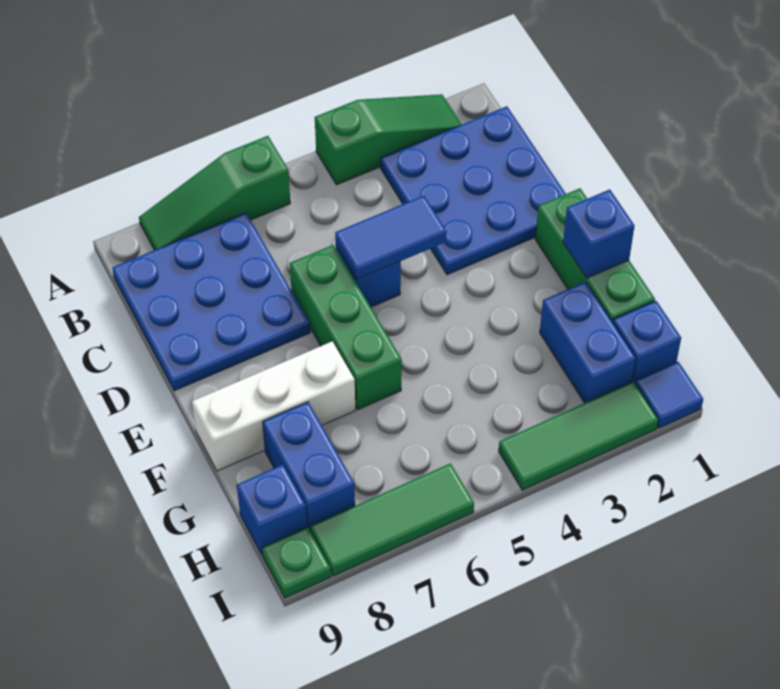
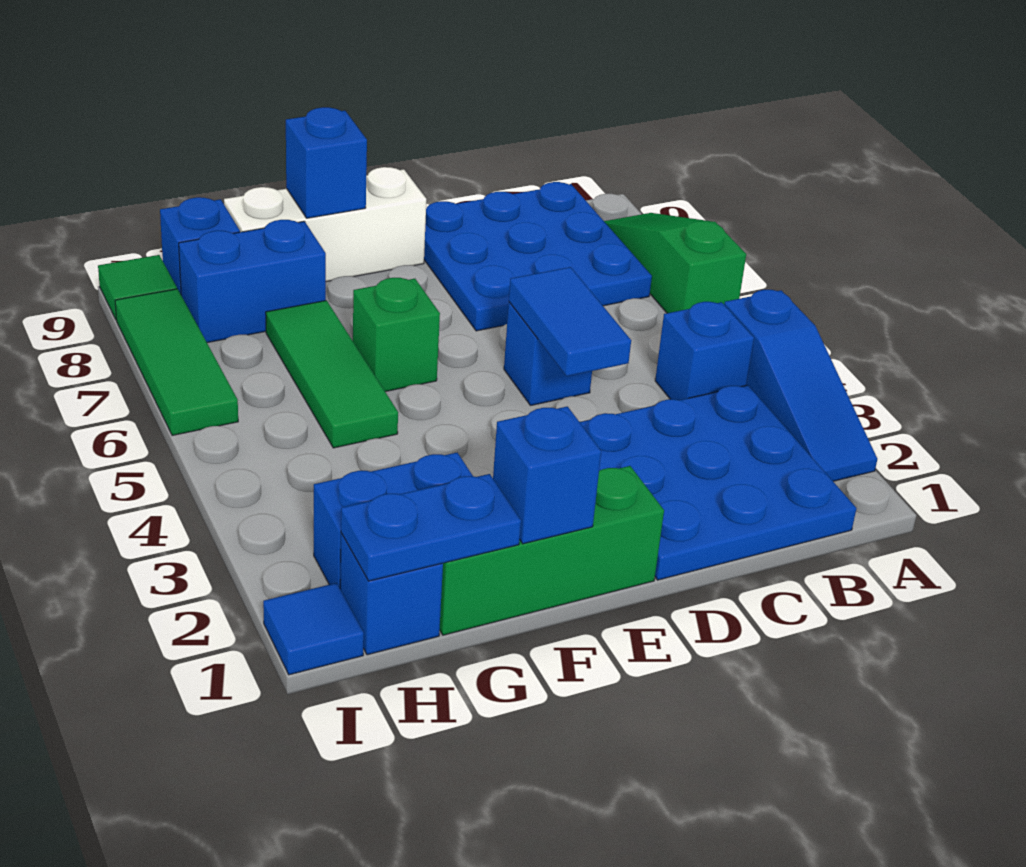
green 1x3 slope [315,94,462,185] -> blue 1x3 slope [724,290,877,481]
none -> blue 1x1 brick [655,302,754,400]
green 1x3 brick [290,245,402,409] -> green 1x1 brick [353,278,440,392]
white 1x3 brick [192,341,355,471] -> white 1x3 brick turned to [224,167,426,282]
none -> blue 1x1 brick [286,107,367,218]
none -> blue 1x2 plate [341,474,521,581]
green 1x3 tile [499,381,659,490] -> green 1x3 tile moved to [266,300,398,448]
green 1x1 plate [262,527,331,598] -> green 1x1 tile [98,255,177,320]

